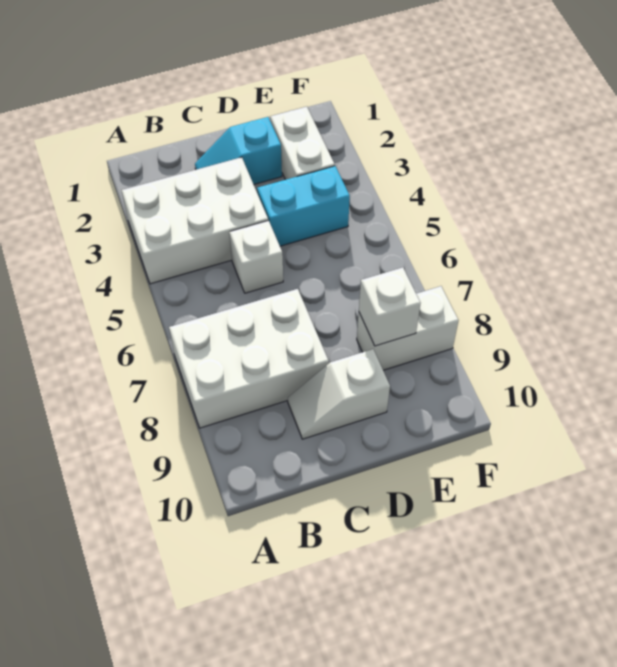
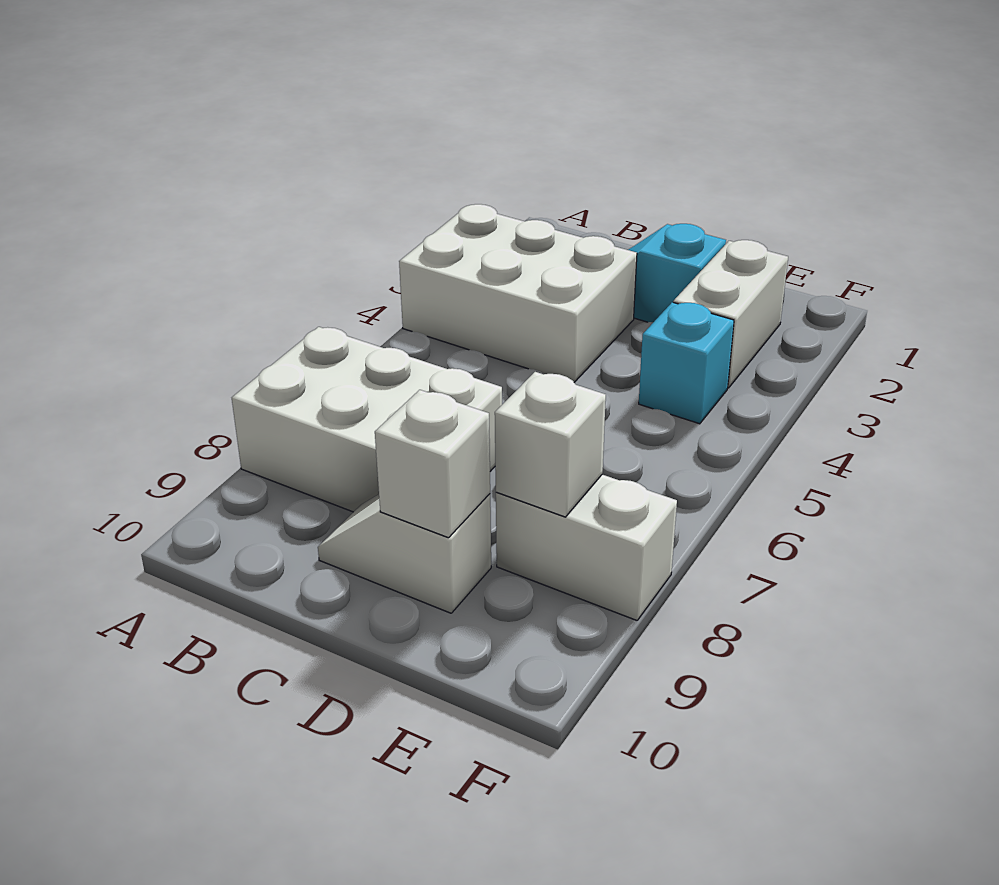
white 1x1 brick [229,220,283,293] -> white 1x1 brick moved to [375,390,490,538]
cyan 1x2 brick [257,166,350,246] -> cyan 1x1 brick [639,302,734,424]

